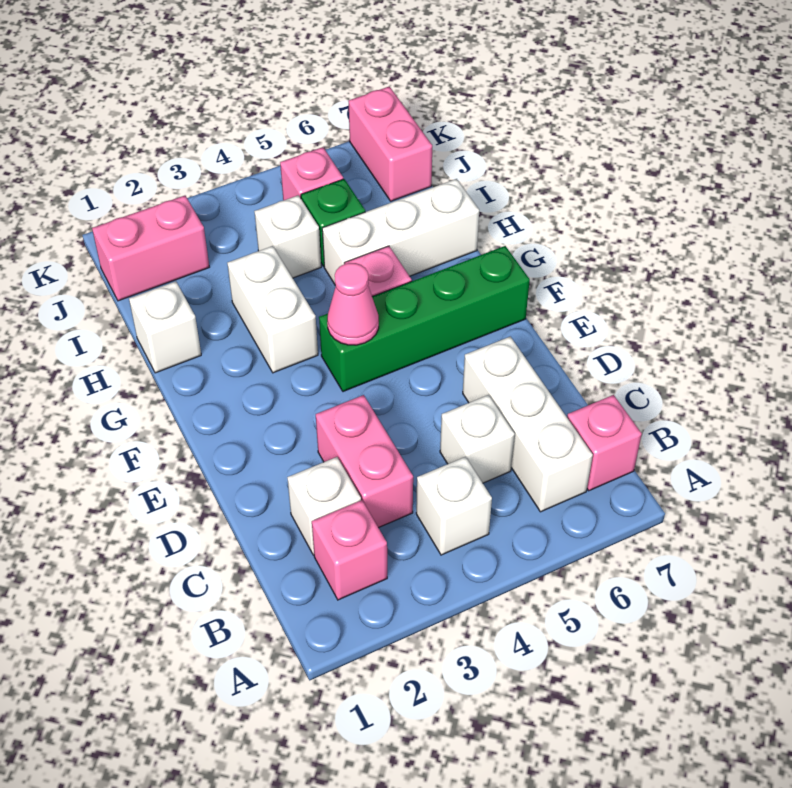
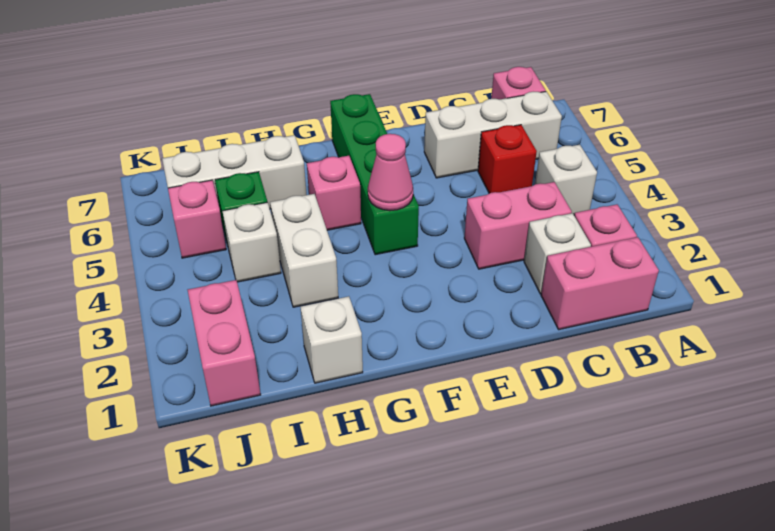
white 1x1 brick [440,395,515,483] -> red 1x1 brick [478,125,537,193]
white 1x2 brick [227,246,318,373] -> white 1x2 brick turned to [270,194,338,307]
white 1x3 brick [322,179,479,284] -> white 1x3 brick turned to [162,135,306,209]
pink 1x2 brick [348,86,432,201] -> pink 1x2 brick moved to [541,237,659,330]

